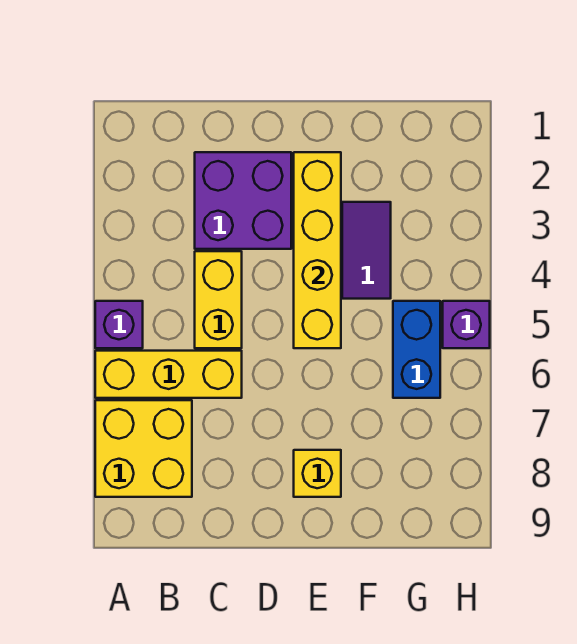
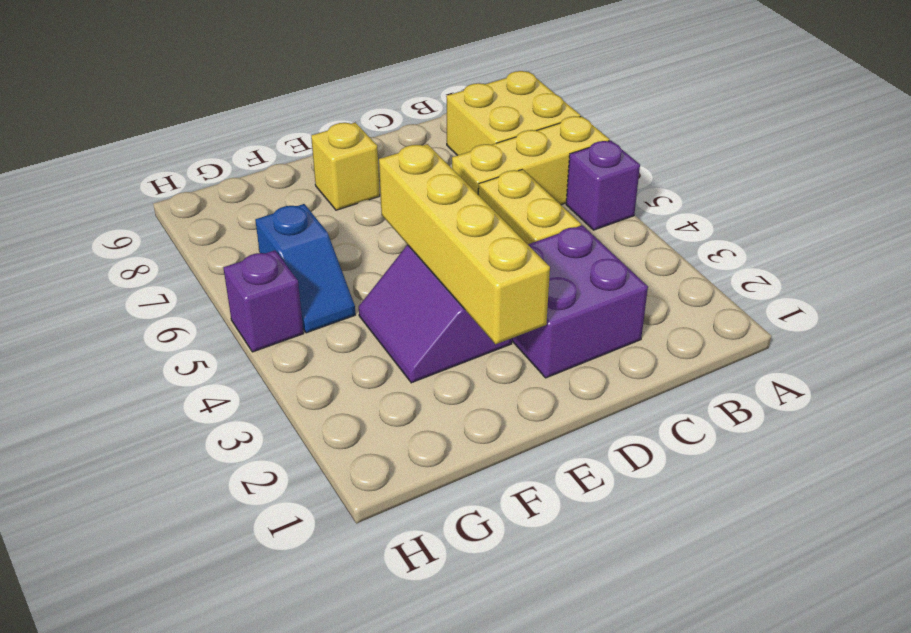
blue 1x2 brick [393,301,440,398] -> blue 1x2 slope [255,204,355,333]

